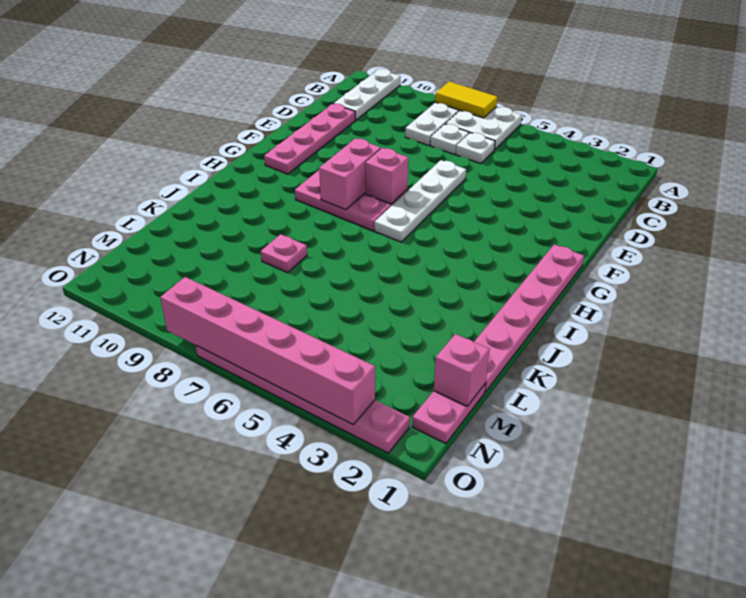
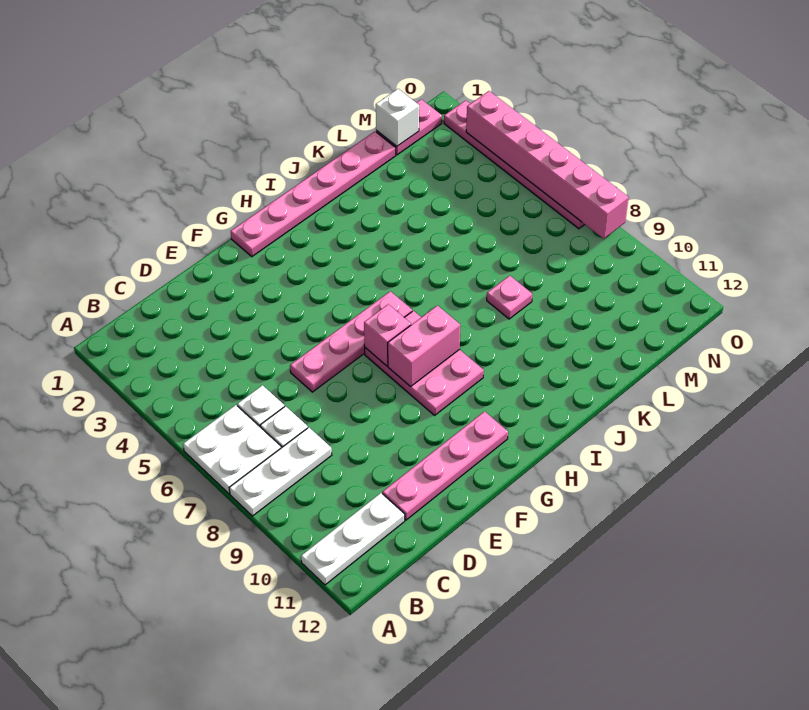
yellow 1x2 tile [435,81,497,118] -> none
white 1x4 plate [375,160,466,242] -> pink 1x4 plate [290,291,412,392]
pink 1x1 brick [434,334,490,406] -> white 1x1 brick [376,89,419,146]

